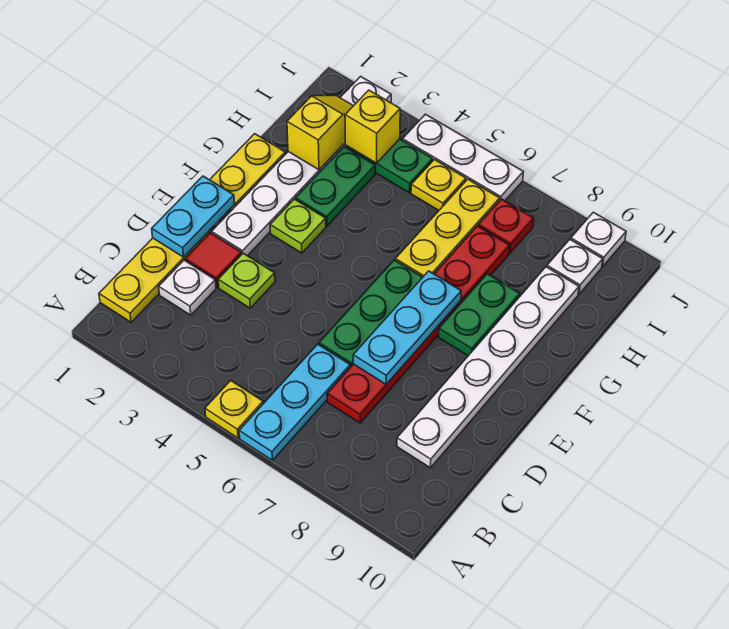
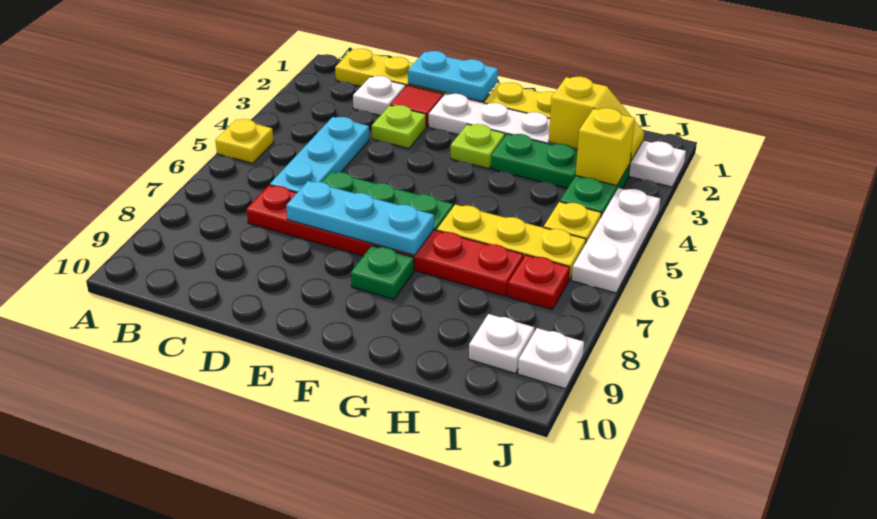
cyan 1x3 plate [239,344,350,460] -> cyan 1x3 plate turned to [270,117,370,192]
white 1x6 plate [397,267,579,468] -> none
green 1x2 plate [439,274,520,356] -> green 1x1 plate [351,246,414,299]

